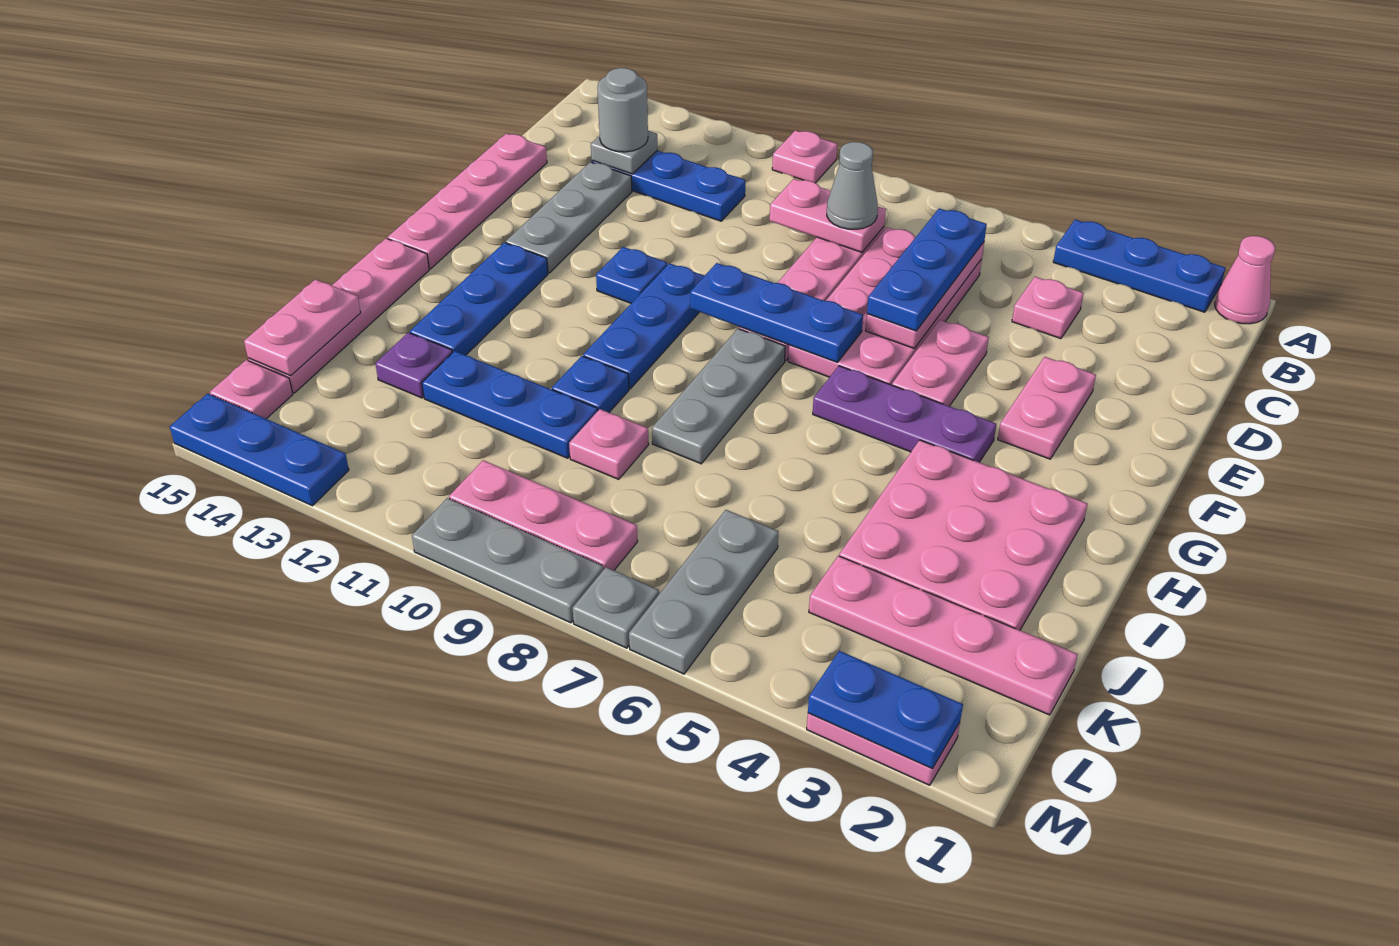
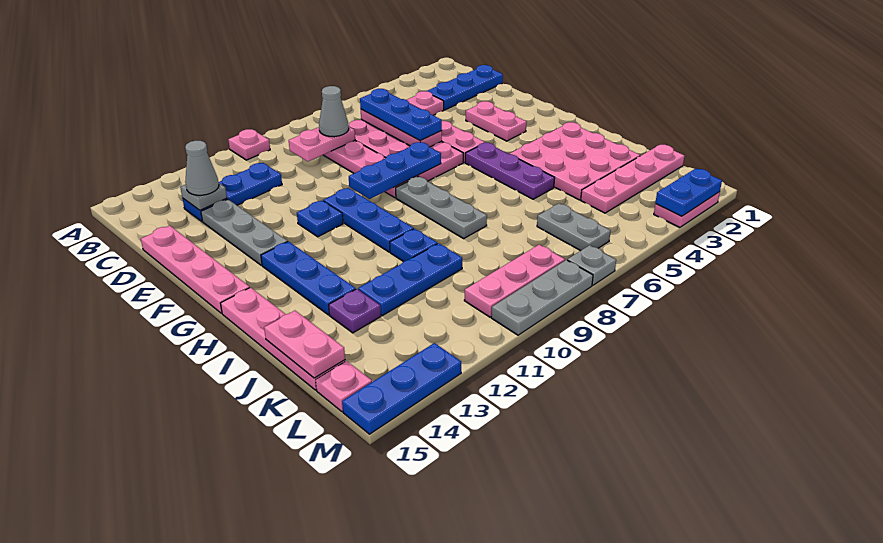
pink 1x1 cone [1215,236,1275,324] -> none
blue 1x3 plate [1053,220,1225,312] -> blue 1x3 plate moved to [427,65,503,110]
grey 1x1 round brick [597,68,648,152] -> grey 1x1 cone [185,141,219,195]
purple 1x3 plate [813,366,996,462] -> purple 1x3 plate turned to [465,143,555,199]
pink 1x1 plate [569,409,649,479] -> none
grey 1x3 plate [629,510,778,674] -> grey 1x2 plate [537,203,611,251]

